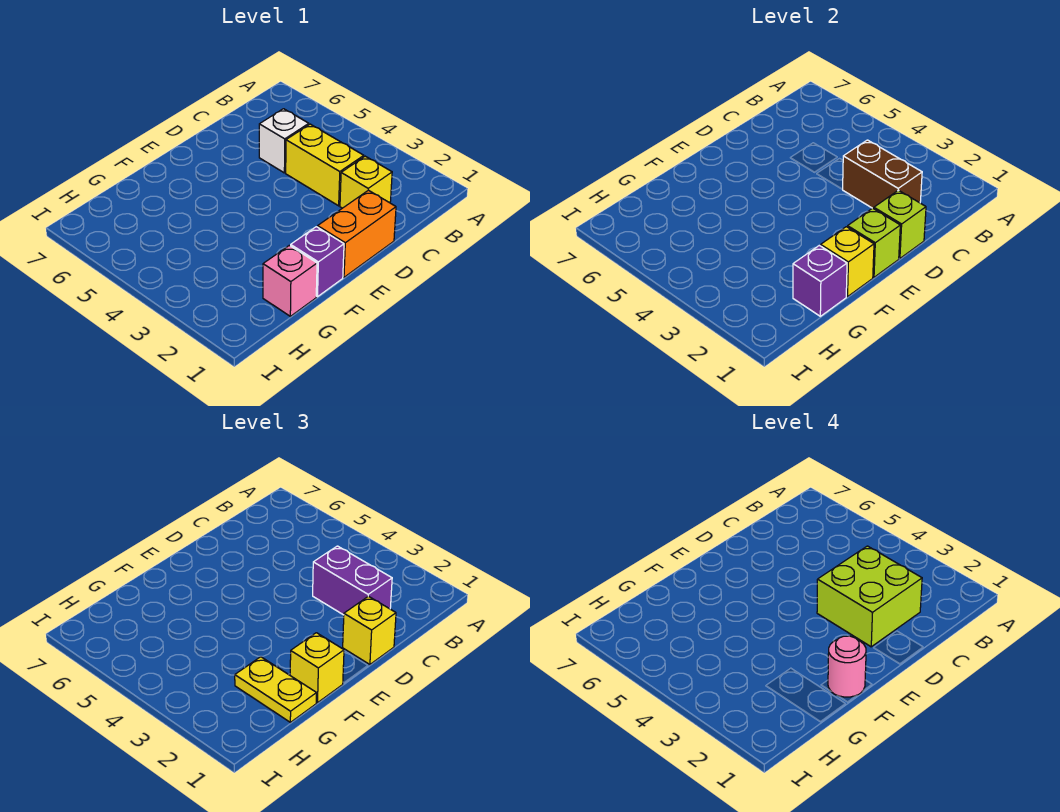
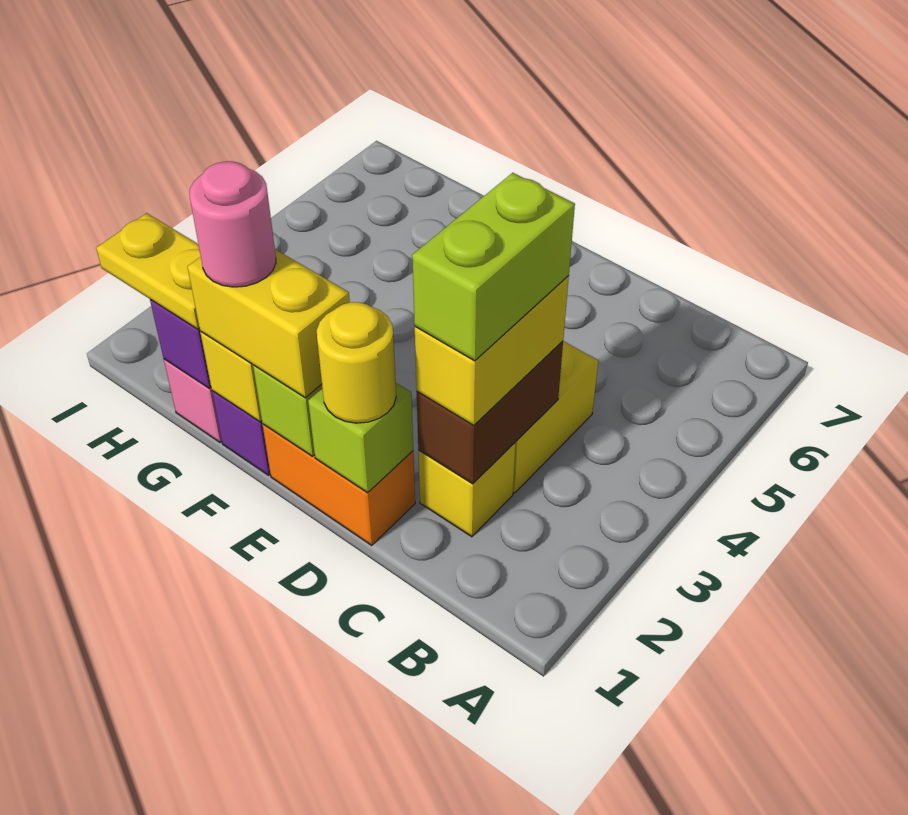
purple 1x2 brick [313,546,392,615] -> yellow 1x2 brick [415,276,569,425]
lime 2x2 brick [817,546,922,647] -> lime 1x2 brick [412,173,575,361]
white 1x1 brick [259,109,309,173] -> none
yellow 1x1 brick [343,596,396,664] -> yellow 1x1 round brick [317,302,396,423]
yellow 1x1 brick [290,633,344,703] -> yellow 1x2 brick [188,249,350,398]
yellow 1x2 plate [235,657,317,722] -> yellow 1x2 plate turned to [96,213,201,329]

